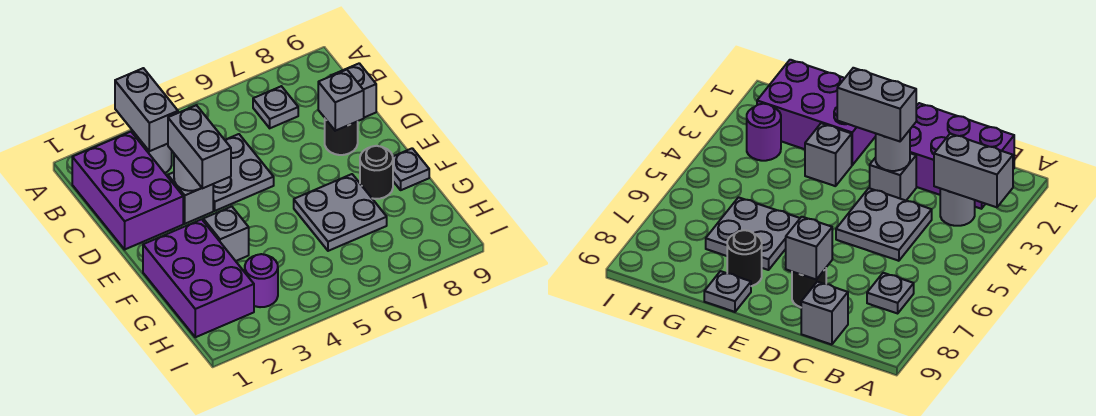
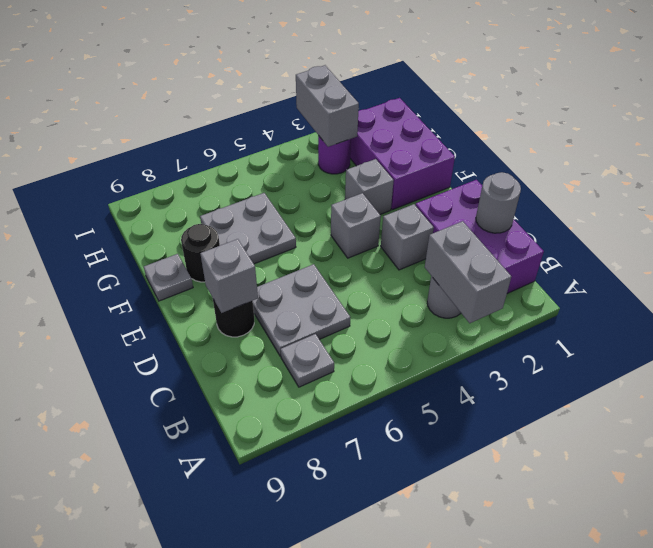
grey 2x2 plate [213,134,274,211] -> grey 2x2 plate moved to [253,264,350,356]
grey 1x1 brick [331,63,376,117] -> grey 1x1 brick moved to [331,193,381,258]
grey 1x1 round brick [174,154,202,191] -> grey 1x1 round brick moved to [476,172,521,233]
grey 1x2 brick [168,105,231,188] -> grey 1x2 brick moved to [296,65,359,147]

